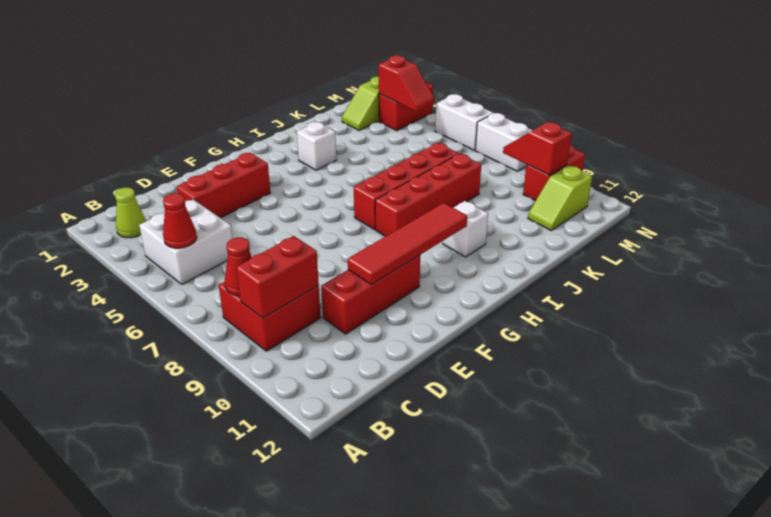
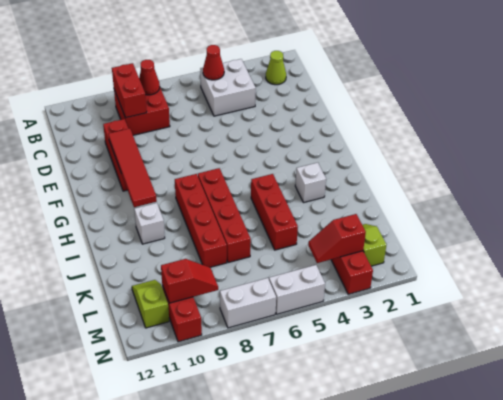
red 1x3 brick [176,153,270,218] -> red 1x3 brick moved to [251,174,298,250]

